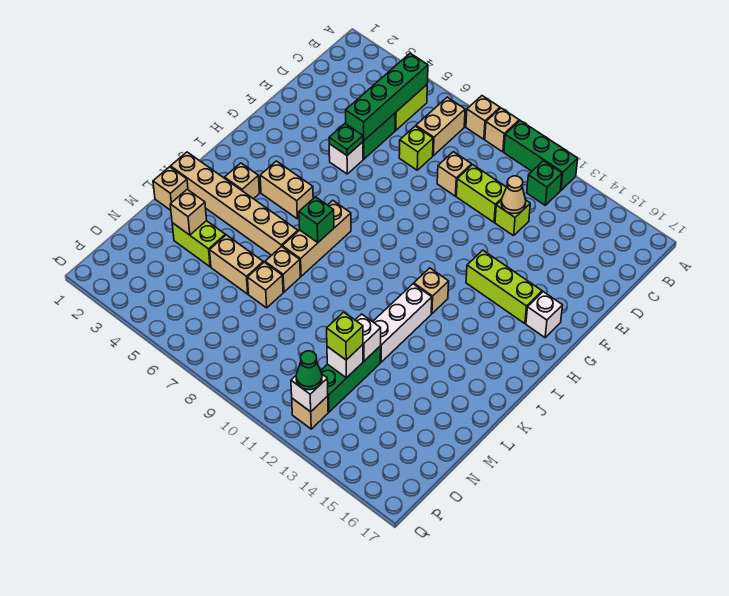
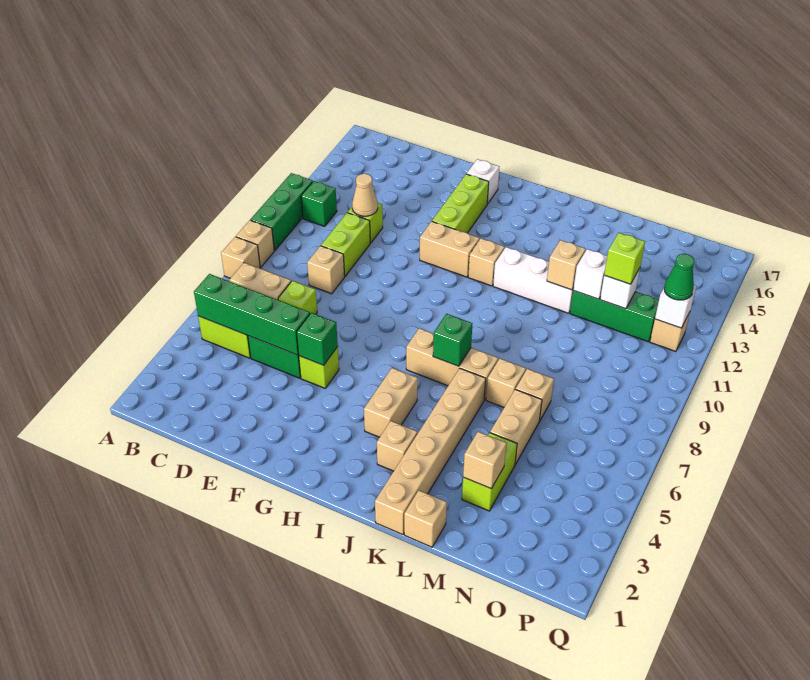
white 1x1 brick [329,142,363,174] -> lime 1x1 brick [299,347,339,388]
green 1x1 plate [329,124,363,155] -> green 1x1 brick [297,313,338,365]
none -> tan 1x2 brick [420,221,479,277]
none -> tan 1x1 brick [547,240,586,290]

